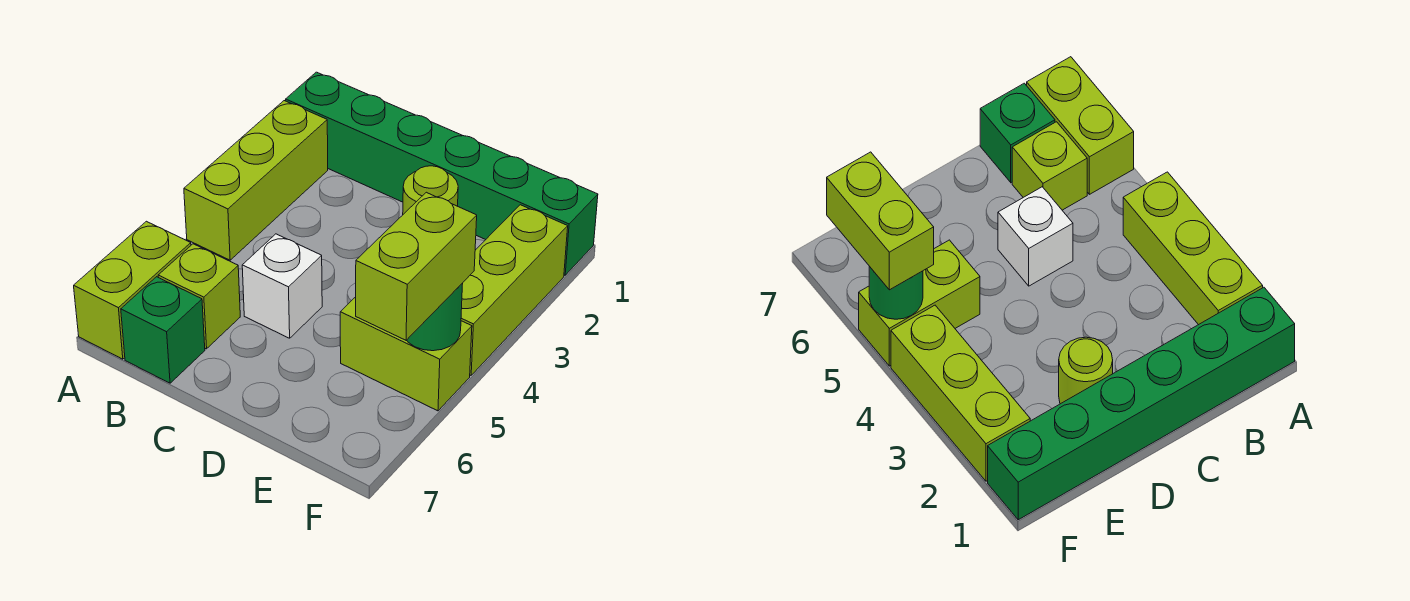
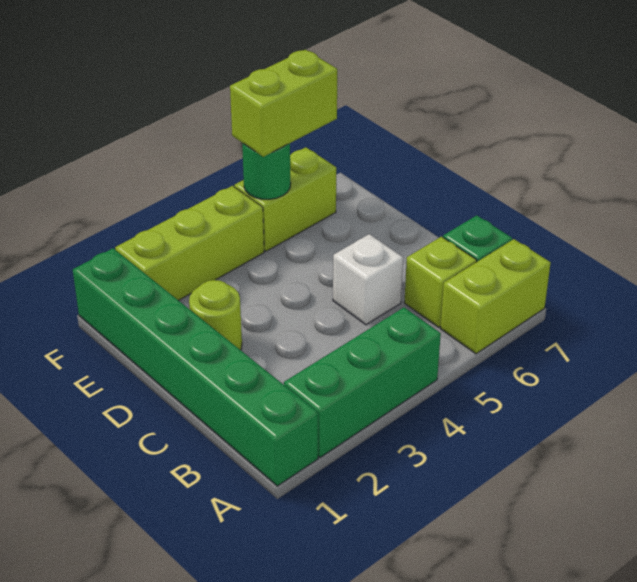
lime 1x3 brick [184,101,328,260] -> green 1x3 brick [284,307,441,457]
lime 1x2 brick [340,297,472,411] -> lime 1x2 brick turned to [234,147,336,251]

